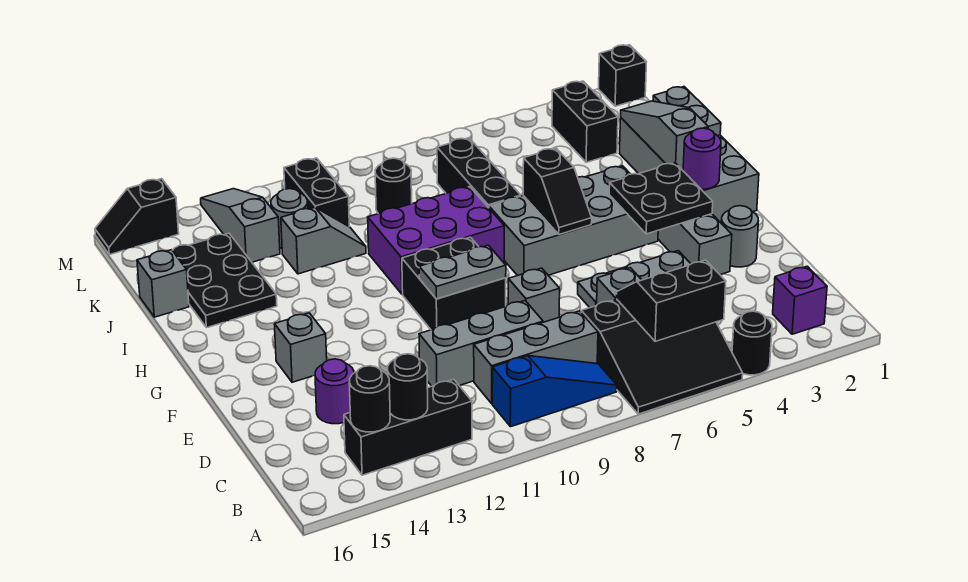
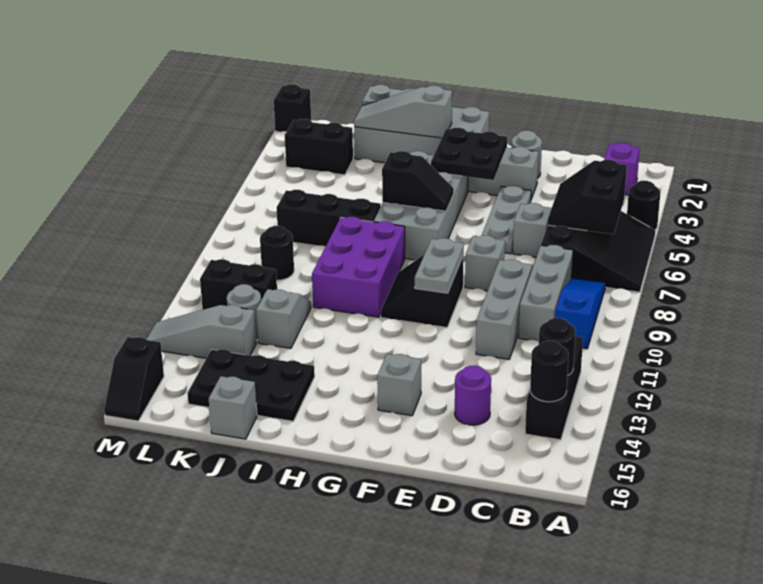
black 2x2 brick [402,237,506,330] -> black 2x2 slope [381,255,464,328]
purple 1x1 round brick [683,128,721,189] -> none

